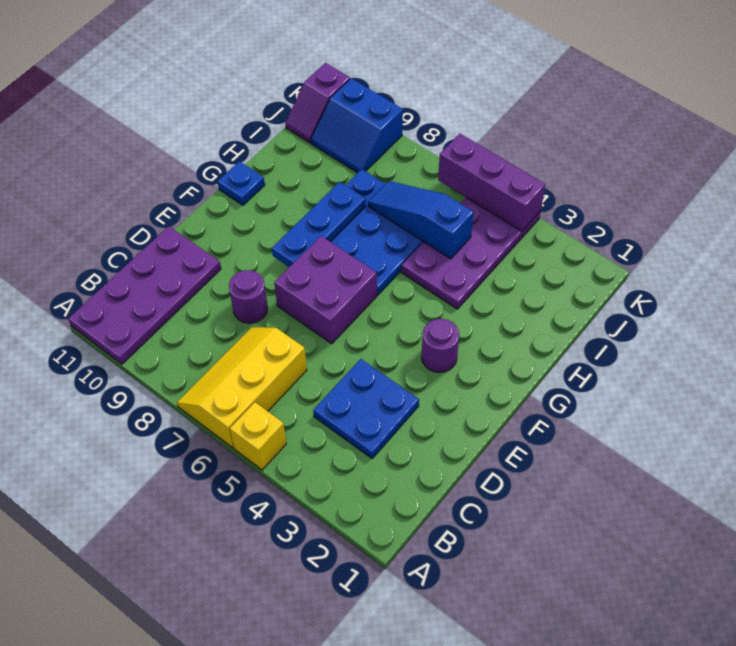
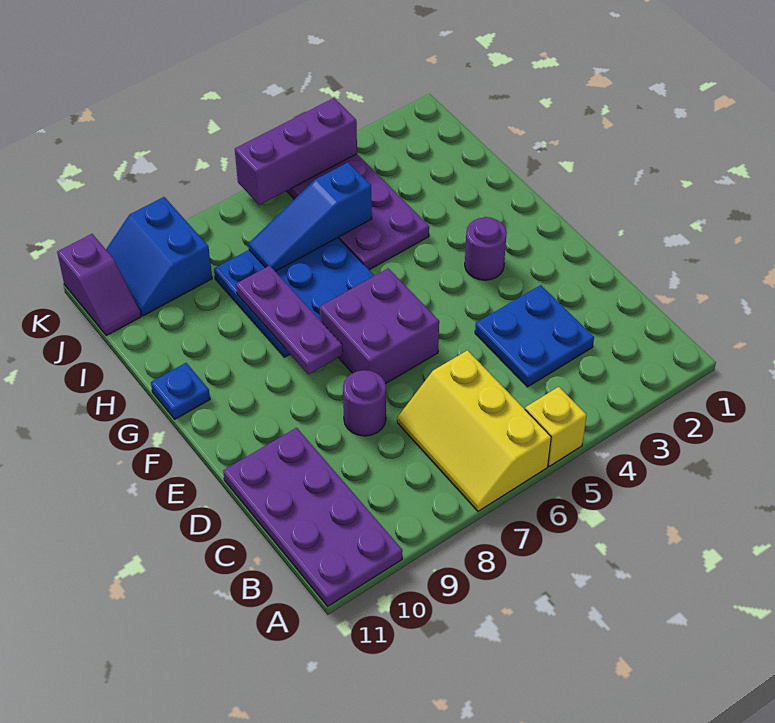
blue 1x3 plate [272,182,366,267] -> purple 1x3 plate [236,265,343,374]
blue 2x2 slope [311,78,403,173] -> blue 2x2 slope turned to [106,197,212,316]

